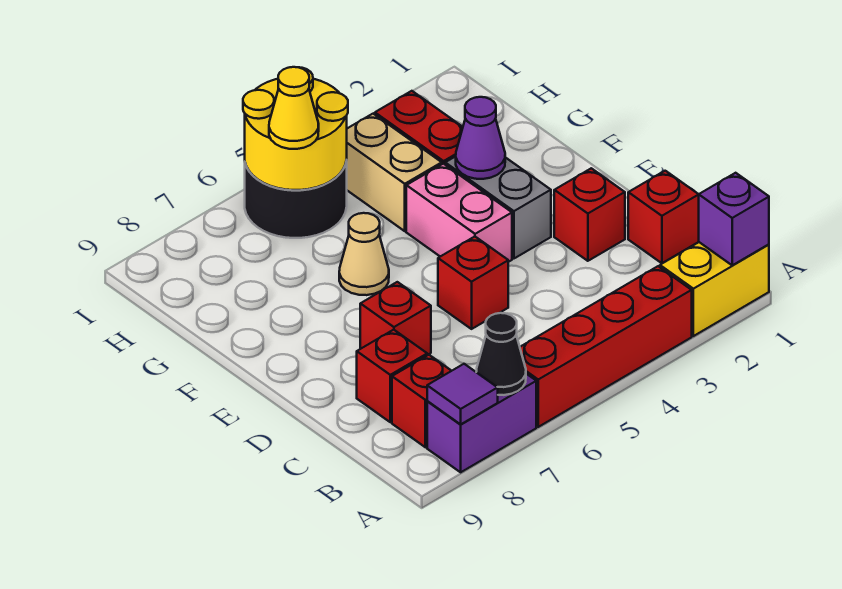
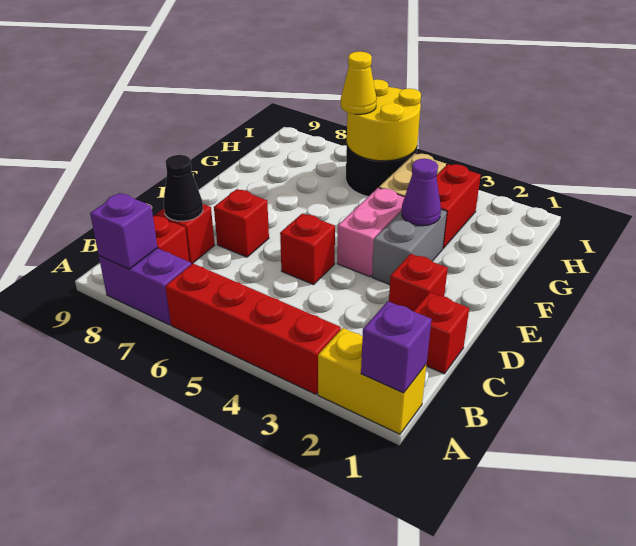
black 1x1 cone [477,313,526,395] -> black 1x1 cone moved to [164,155,203,221]
purple 1x1 tile [427,364,498,425] -> purple 1x1 brick [90,193,158,269]
tan 1x1 cone [339,213,389,295] -> none

